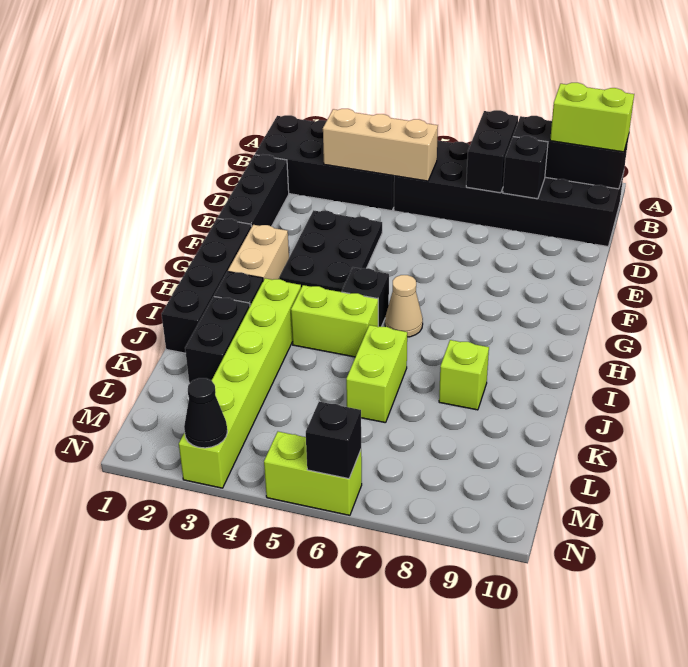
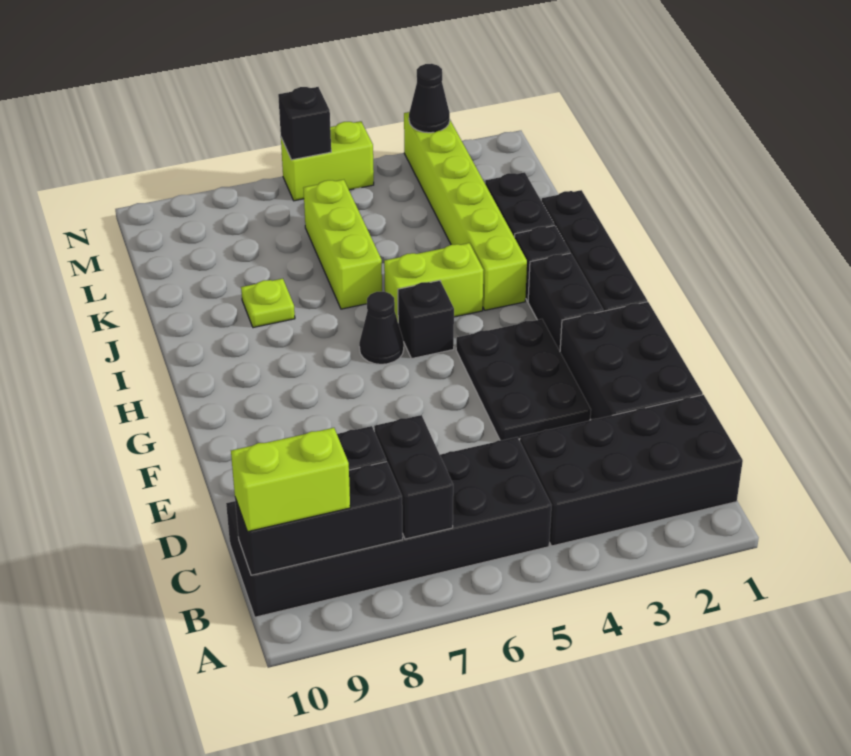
tan 1x3 brick [323,109,438,181] -> none
black 1x3 brick [218,155,289,226] -> black 2x3 brick [560,302,703,420]
tan 1x2 brick [228,225,289,281] -> black 1x2 brick [528,253,603,351]
tan 1x1 cone [385,275,423,337] -> black 1x1 cone [359,292,404,364]
lime 1x2 brick [346,325,407,423] -> lime 1x3 brick [303,180,382,309]
lime 1x1 brick [439,340,489,410] -> lime 1x1 plate [241,279,295,328]

